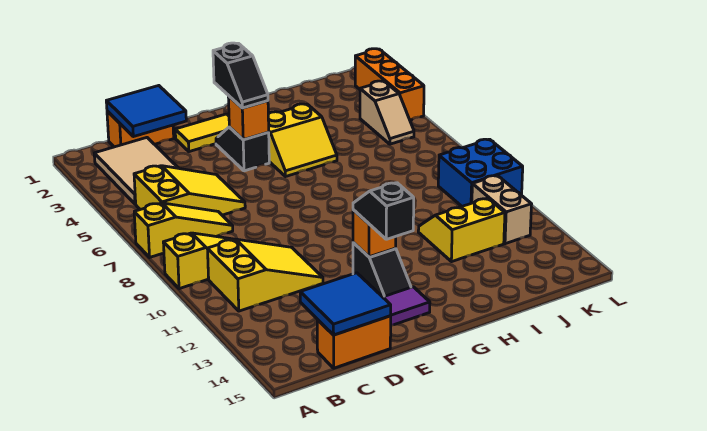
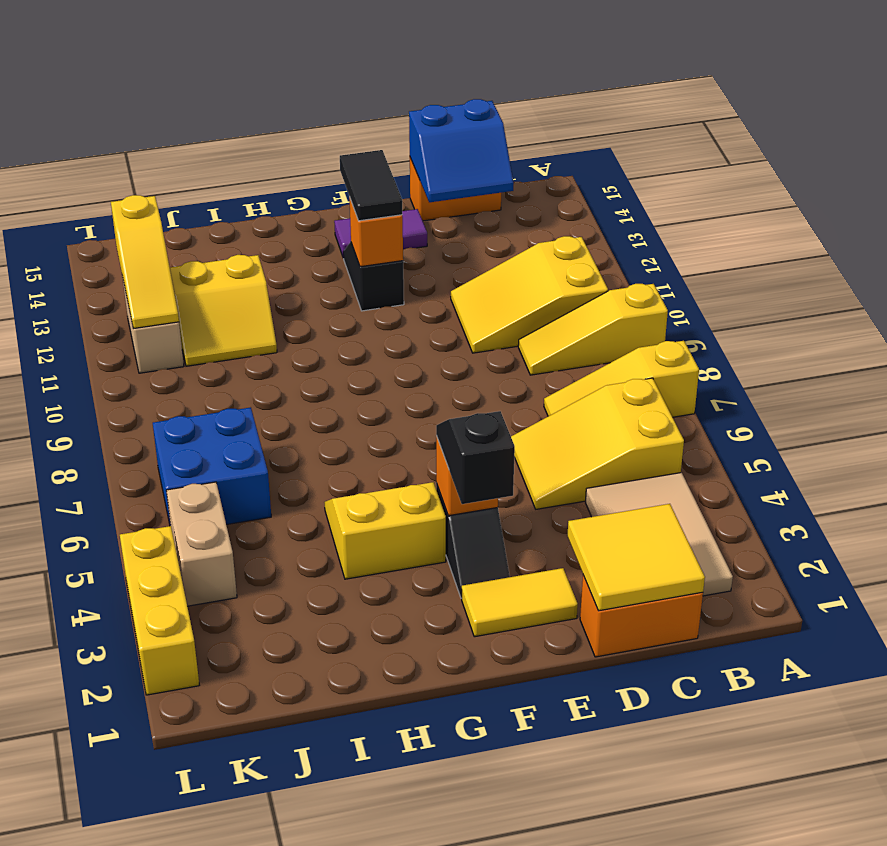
blue 2x2 tile [106,86,186,137] -> yellow 2x2 tile [567,504,705,611]
blue 2x2 tile [300,273,391,335] -> blue 2x2 slope [409,99,514,202]
black 1x2 slope [353,183,414,239] -> black 1x2 tile [340,150,402,221]
tan 1x2 slope [360,81,414,144] -> tan 1x2 brick [166,482,237,606]
blue 2x2 brick [438,139,523,206] -> blue 2x2 brick moved to [153,407,271,526]
none -> yellow 1x3 slope [111,195,179,329]
orange 1x3 brick [355,49,424,120] -> yellow 1x3 brick [120,526,199,695]

